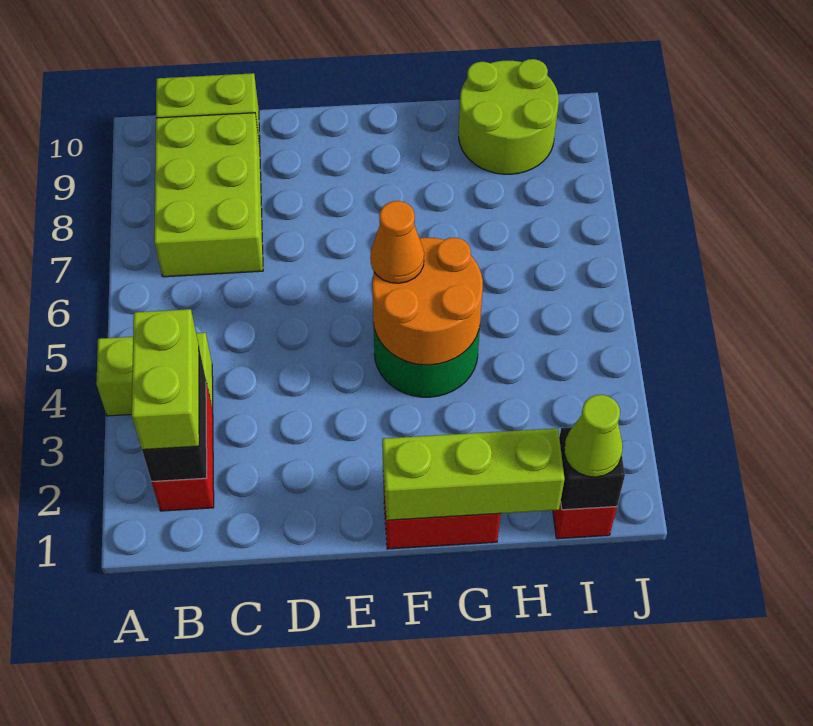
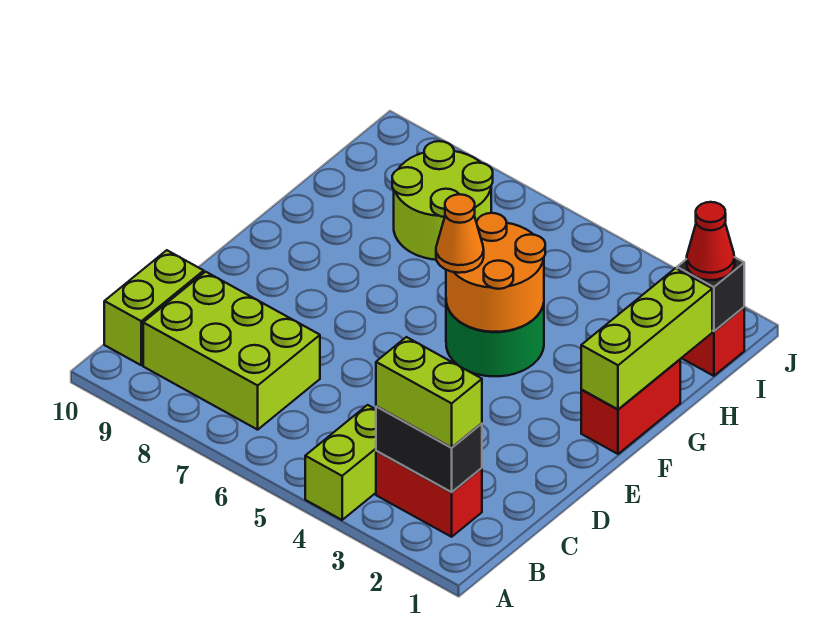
lime 2x2 round brick [459,59,559,174] -> lime 2x2 round brick moved to [392,141,493,260]
lime 1x1 cone [564,395,623,477] -> red 1x1 cone [687,202,735,280]

